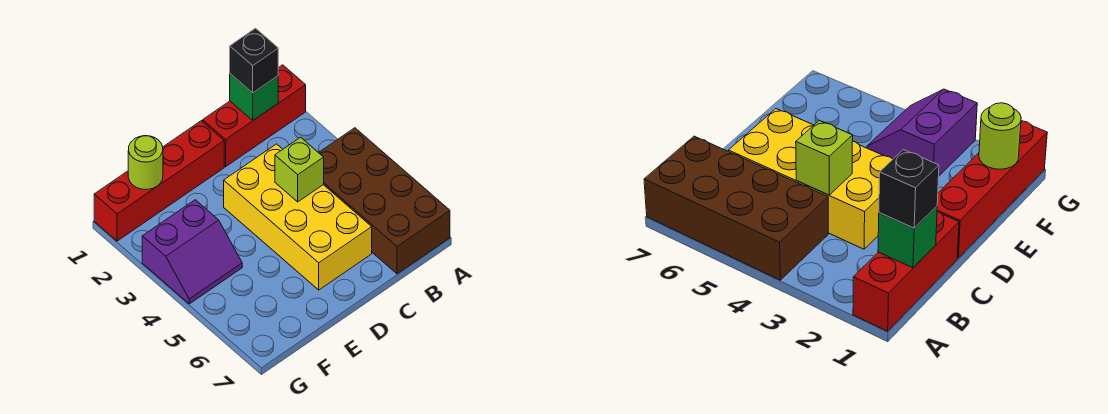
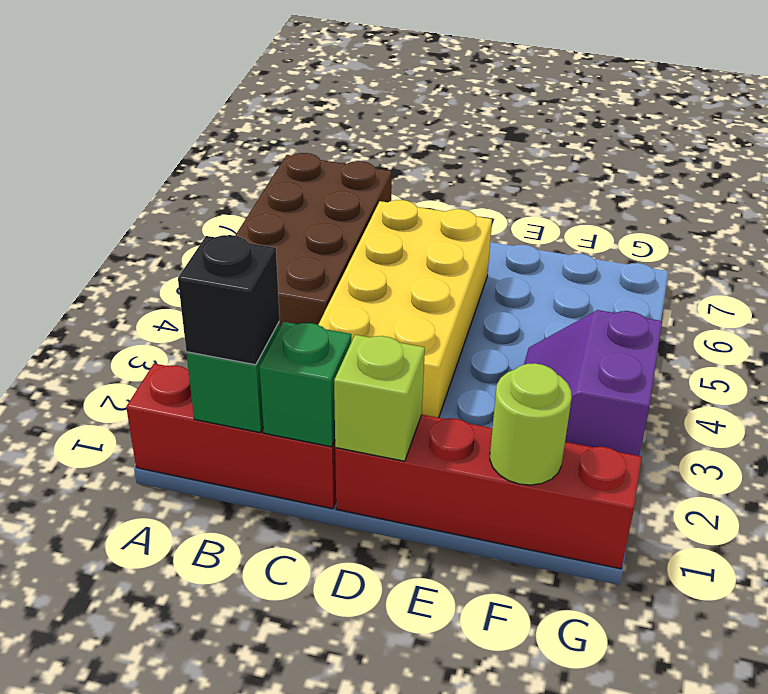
none -> green 1x1 brick [259,322,351,447]
lime 1x1 brick [275,137,324,202] -> lime 1x1 brick moved to [334,335,425,461]
purple 2x2 slope [142,200,242,304] -> purple 2x2 slope turned to [524,310,662,456]

